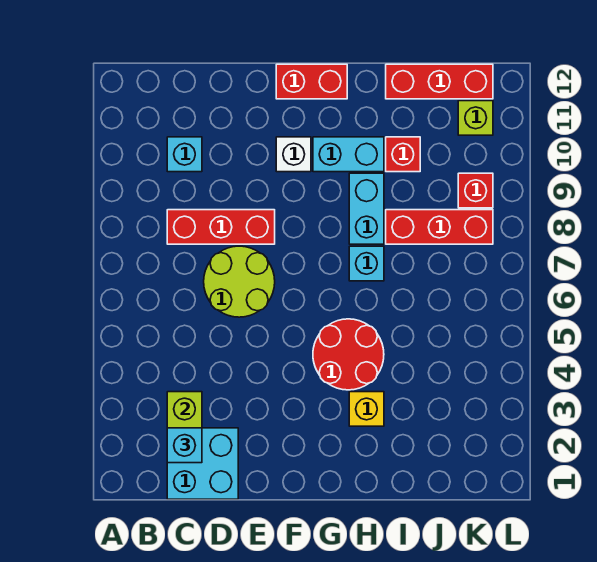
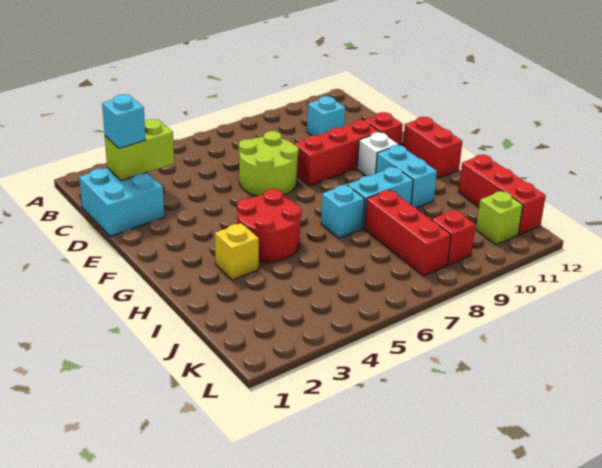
red 1x3 brick [167,210,275,244] -> red 1x3 brick turned to [294,120,380,186]
red 1x1 brick [386,137,420,172] -> red 1x1 brick moved to [365,112,403,145]

